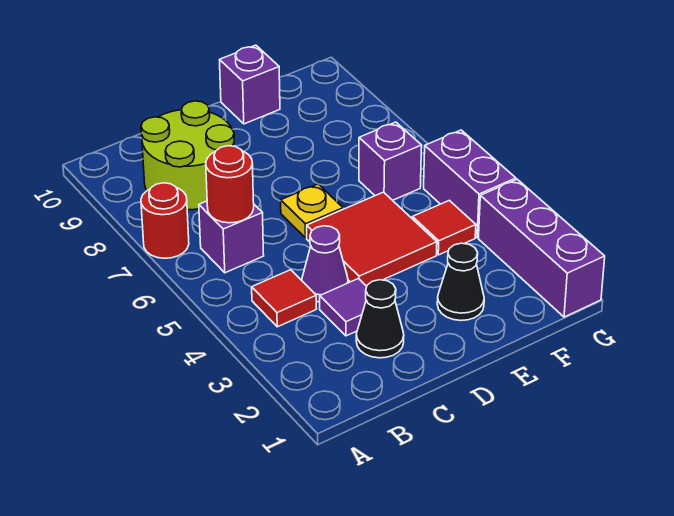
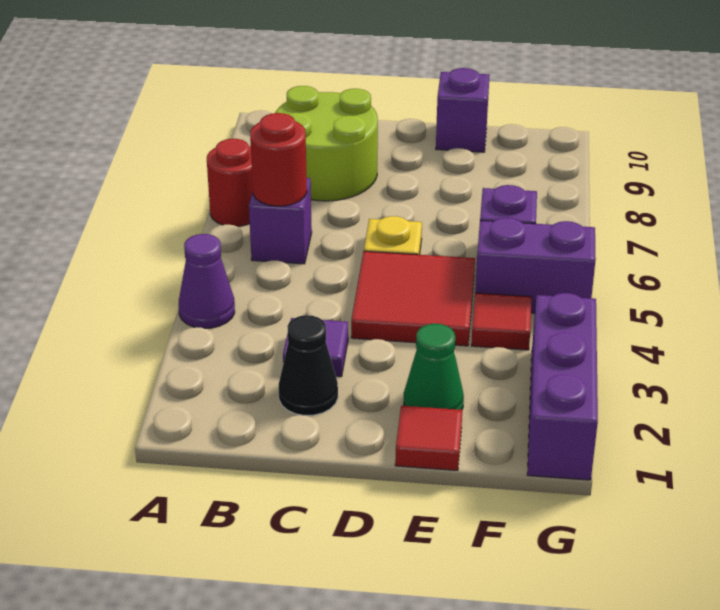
red 1x1 tile [252,270,316,327] -> red 1x1 tile moved to [395,406,462,470]
purple 1x1 cone [302,226,348,302] -> purple 1x1 cone moved to [179,234,235,328]
black 1x1 cone [437,243,484,321] -> green 1x1 cone [404,324,464,410]
purple 1x2 brick [424,130,516,238] -> purple 1x2 brick turned to [475,218,596,313]

